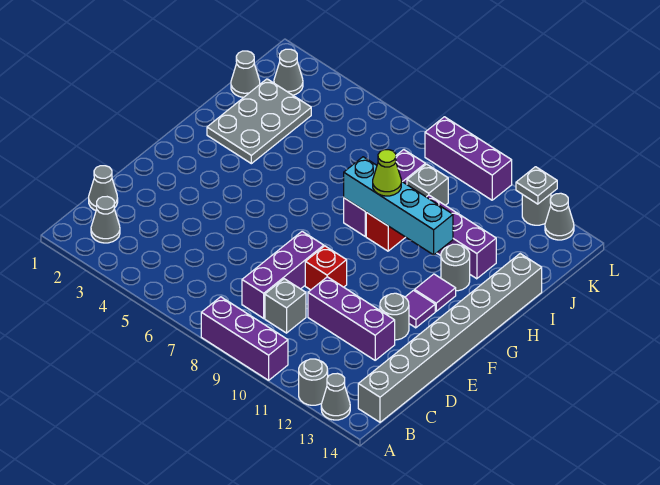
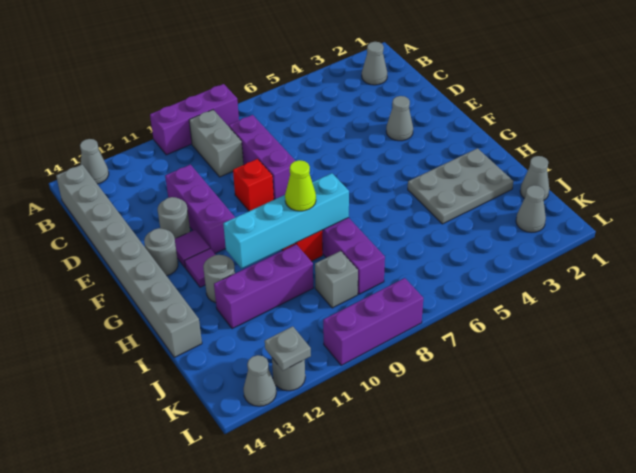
grey 1x1 round brick [299,359,328,405] -> grey 1x1 round brick moved to [144,228,178,276]
grey 1x1 cone [89,166,118,210] -> grey 1x1 cone moved to [386,96,413,141]
grey 1x1 brick [265,279,306,333] -> grey 1x2 brick [189,110,243,177]
purple 1x3 brick [308,277,395,360] -> purple 1x3 brick turned to [165,165,235,253]
grey 2x3 plate [207,79,311,164] -> grey 2x3 plate turned to [408,148,513,224]

